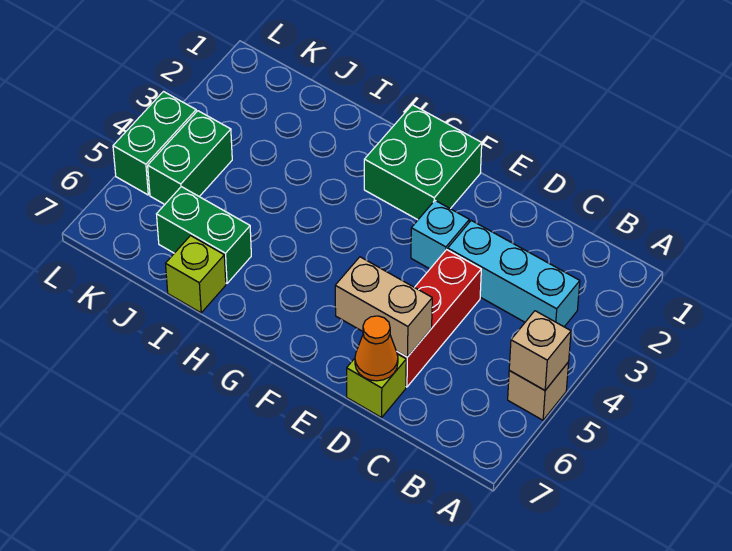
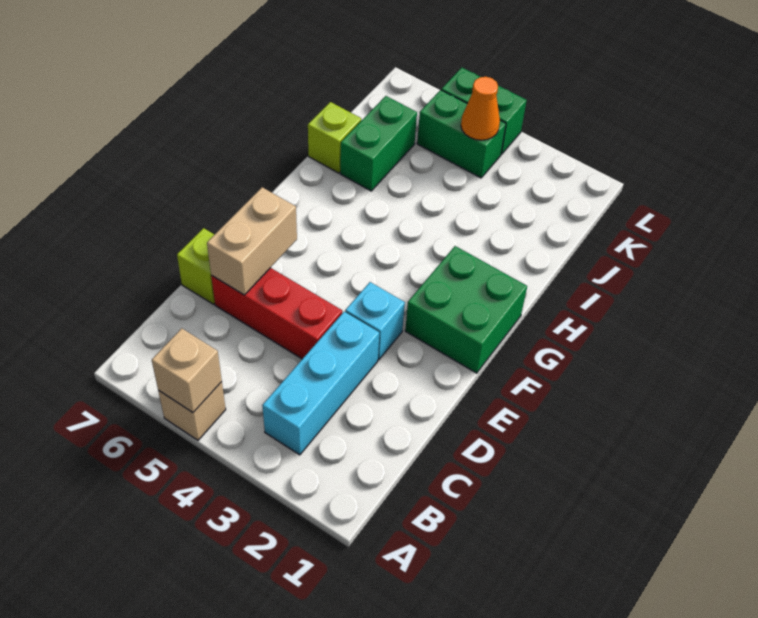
orange 1x1 cone [355,316,398,381] -> orange 1x1 cone moved to [461,77,500,140]

